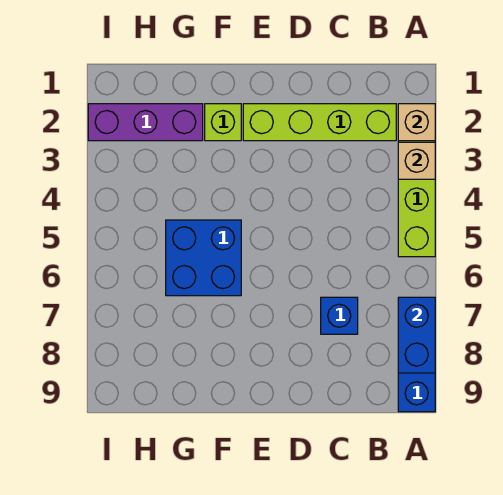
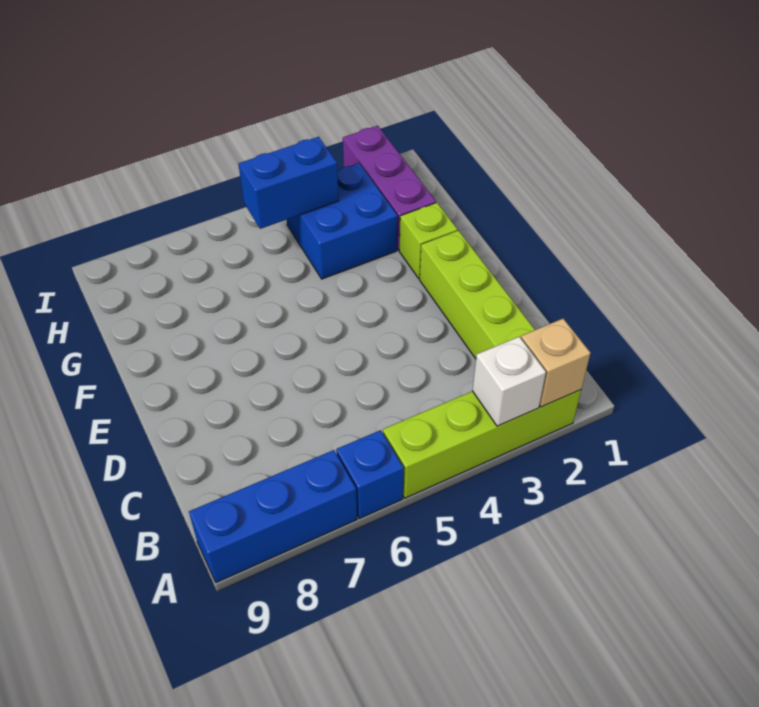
tan 1x1 brick [398,142,435,179] -> white 1x1 brick [472,337,546,426]
blue 1x2 brick [398,297,435,373] -> blue 1x2 brick moved to [238,137,339,229]
blue 1x1 brick [321,297,358,334] -> blue 1x1 brick moved to [336,430,404,519]
blue 2x2 brick [166,220,241,296] -> blue 2x2 brick moved to [287,163,397,279]

